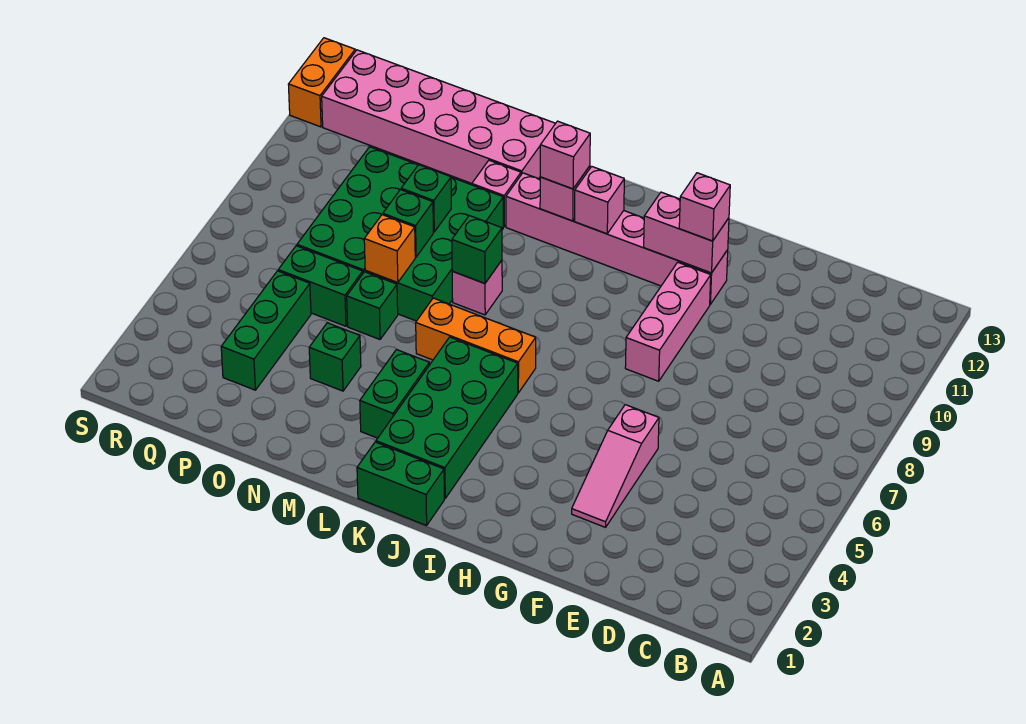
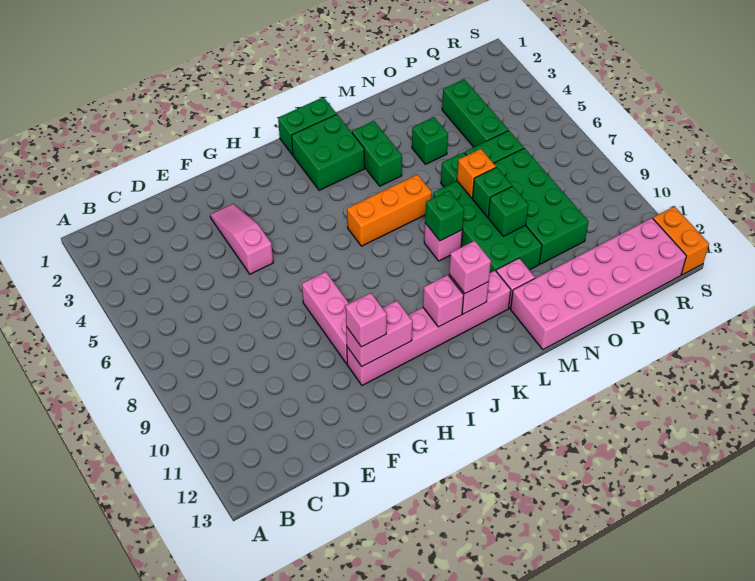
green 2x4 brick [376,337,518,498] -> green 2x2 brick [291,114,365,190]

